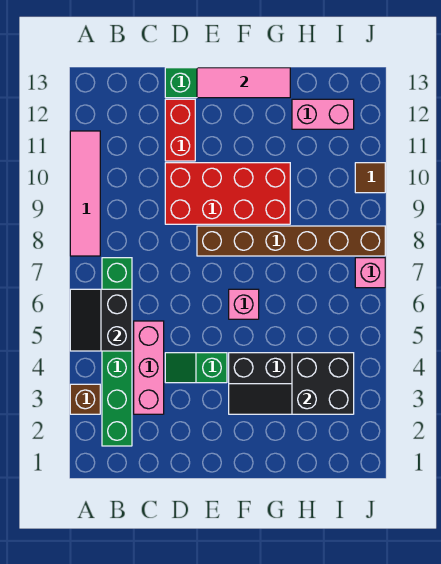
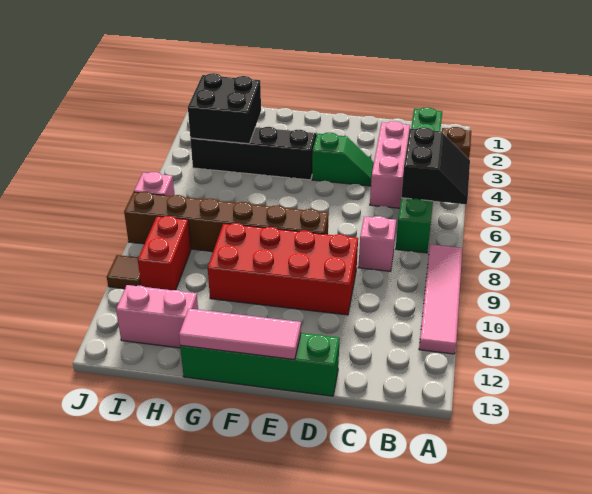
red 1x2 brick [165,99,195,161] -> red 1x2 brick moved to [138,216,191,290]
pink 1x1 brick [229,289,259,319] -> pink 1x1 brick moved to [358,216,396,271]

